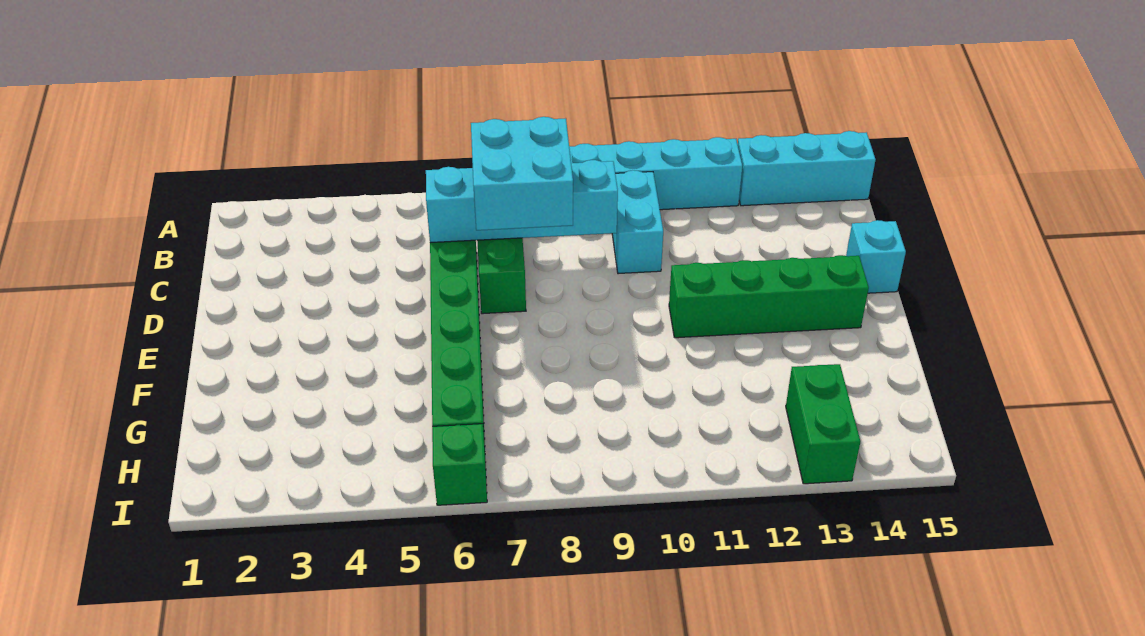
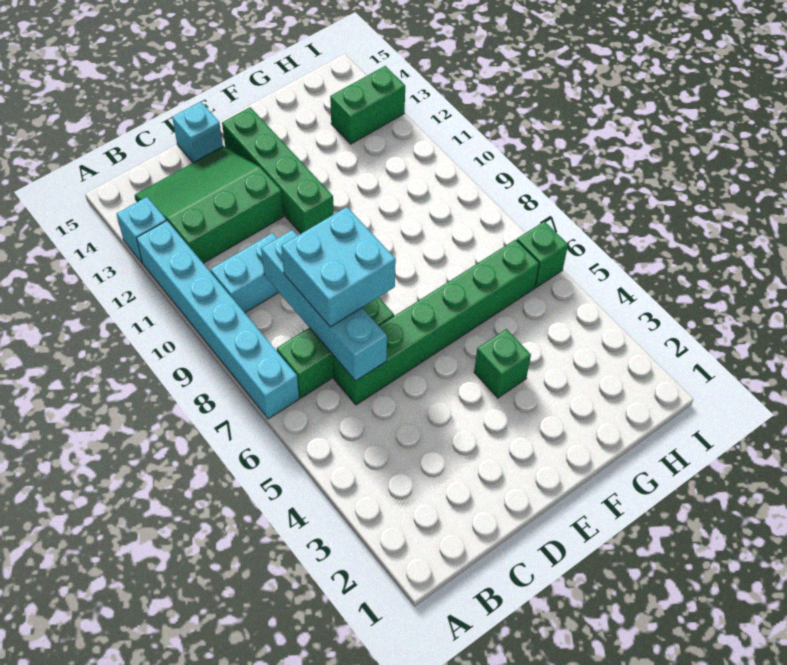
cyan 1x3 brick [738,131,876,206] -> cyan 1x1 brick [117,197,166,262]
none -> green 3x3 slope [135,146,283,263]
none -> green 1x1 brick [474,329,531,398]

